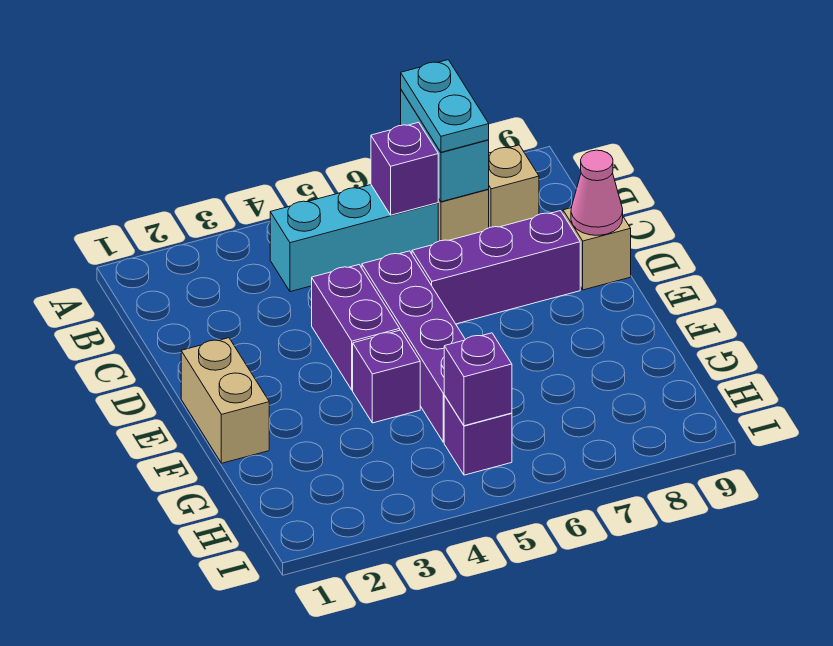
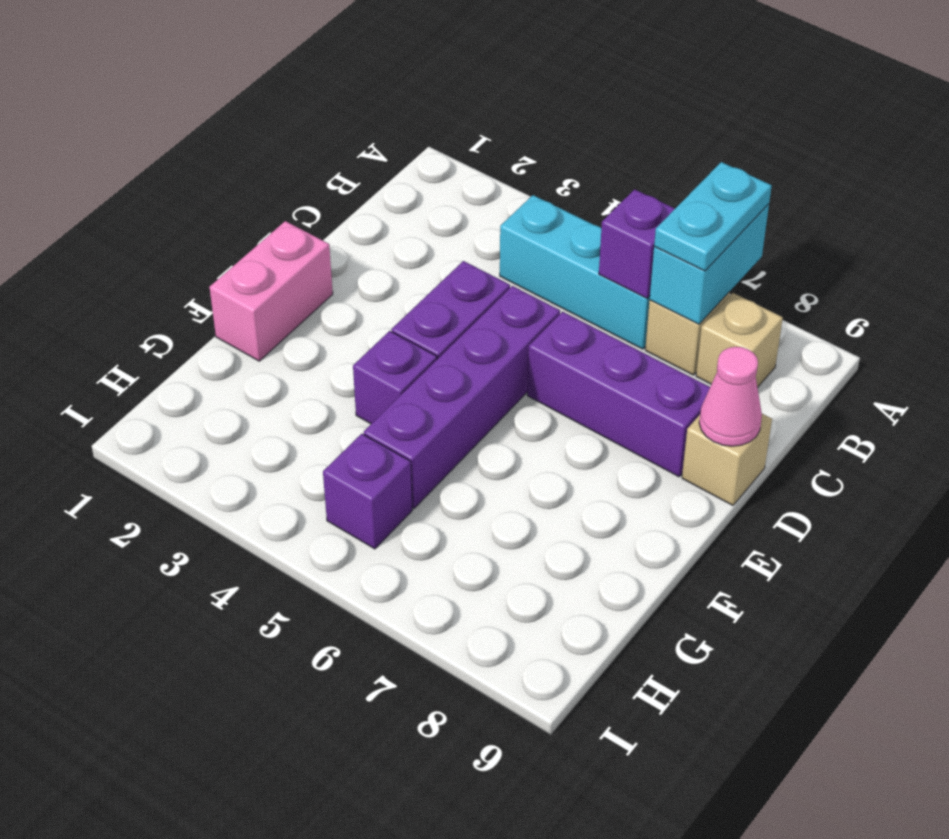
tan 1x2 brick [181,338,269,463] -> pink 1x2 brick [210,221,333,361]
purple 1x1 brick [444,333,512,426] -> none

